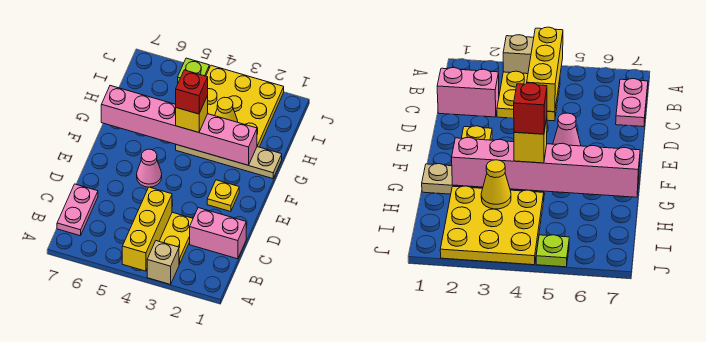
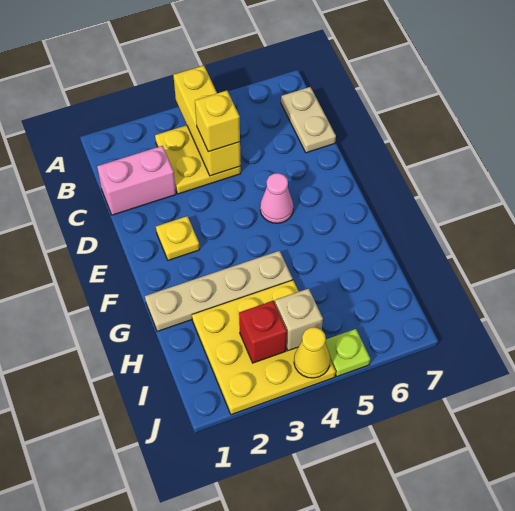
tan 1x1 brick [147,241,179,284] -> tan 1x1 brick moved to [275,289,323,351]
pink 1x2 plate [57,184,98,236] -> tan 1x2 plate [281,87,336,153]
pink 1x6 brick [101,86,257,165] -> none
yellow 1x1 brick [176,96,208,133] -> yellow 1x1 brick moved to [195,91,240,152]
red 1x1 brick [176,70,208,114] -> red 1x1 brick moved to [239,301,287,363]
yellow 1x1 cone [215,97,238,122] -> yellow 1x1 cone moved to [294,327,330,378]

